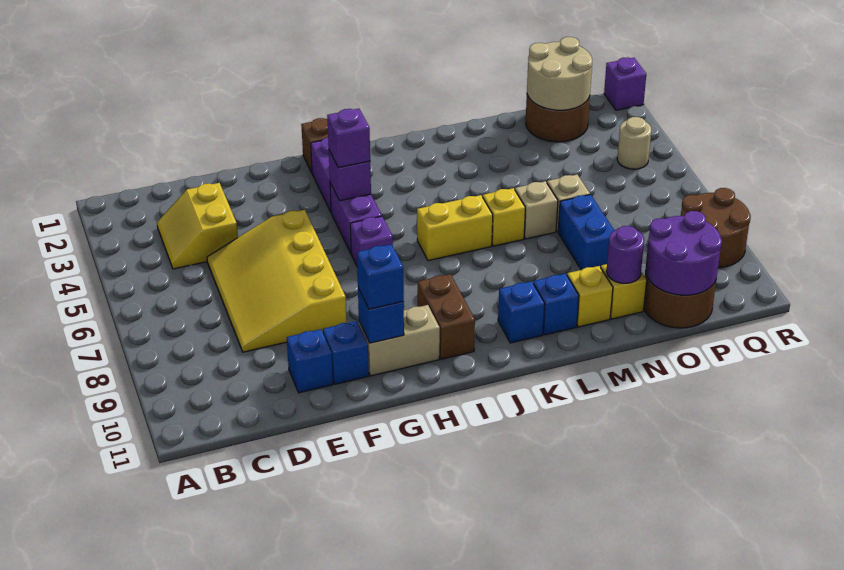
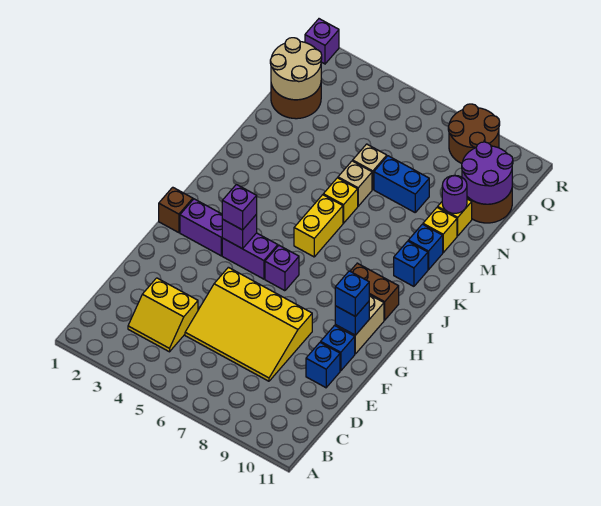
tan 1x1 round brick [617,117,651,169] -> none

